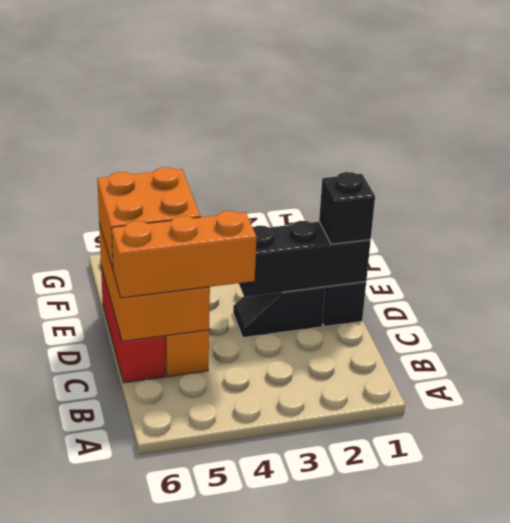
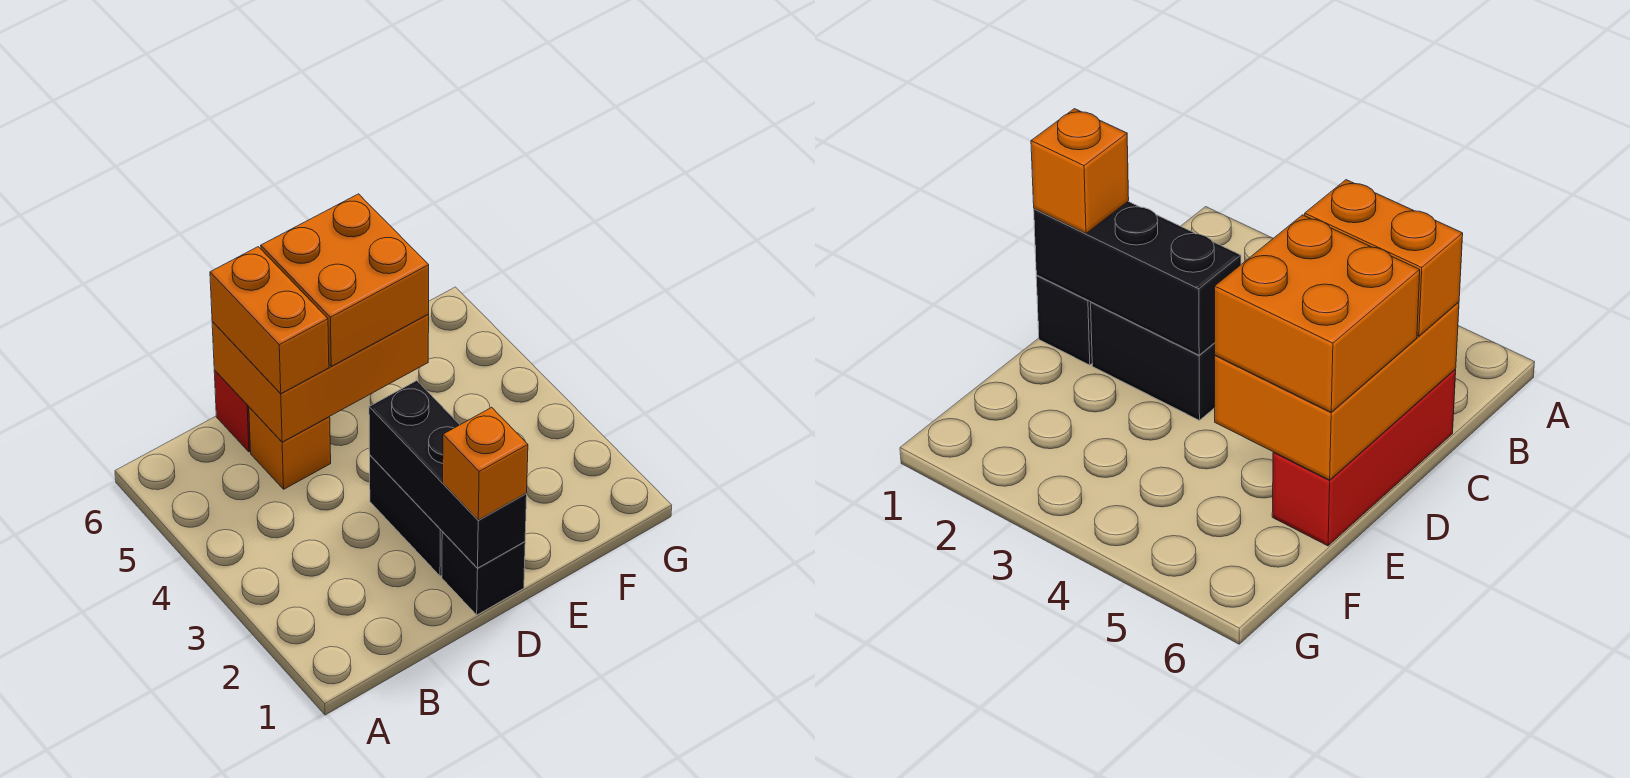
orange 1x3 brick [112,211,257,298] -> orange 1x2 brick [210,247,329,394]
black 1x1 brick [319,172,375,244] -> orange 1x1 brick [443,407,528,520]
black 1x2 slope [233,287,325,337] -> black 1x2 brick [370,455,442,576]

